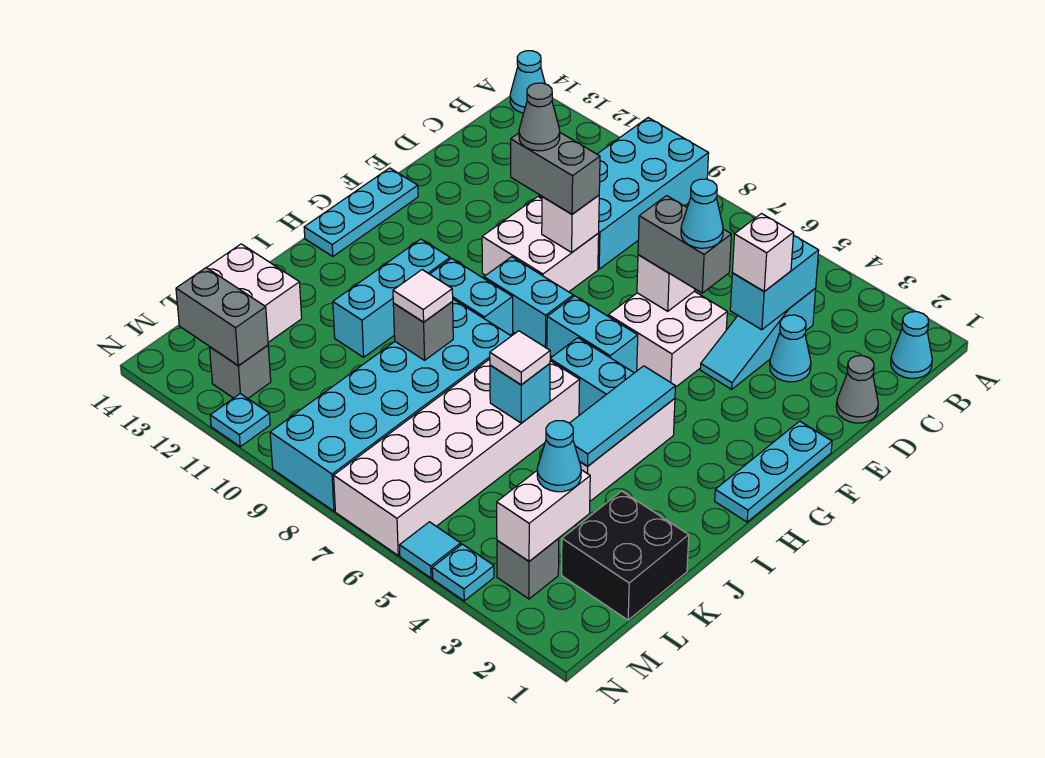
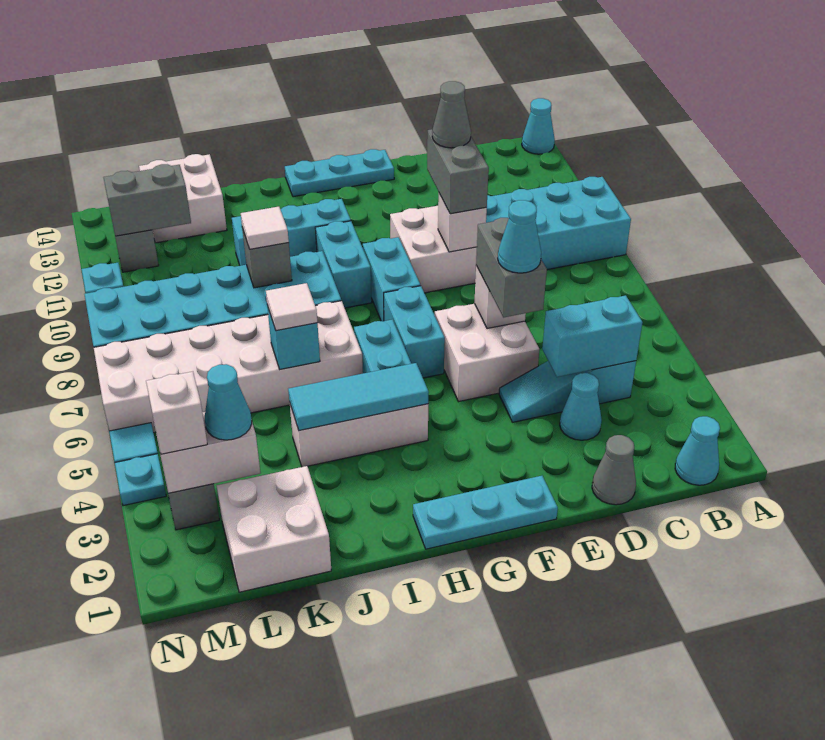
white 1x1 brick [732,214,794,291] -> white 1x1 brick moved to [146,372,207,454]
black 2x2 brick [562,491,689,620] -> white 2x2 brick [217,466,331,592]
grey 1x2 brick [176,268,268,366] -> grey 1x2 brick turned to [103,164,191,236]

